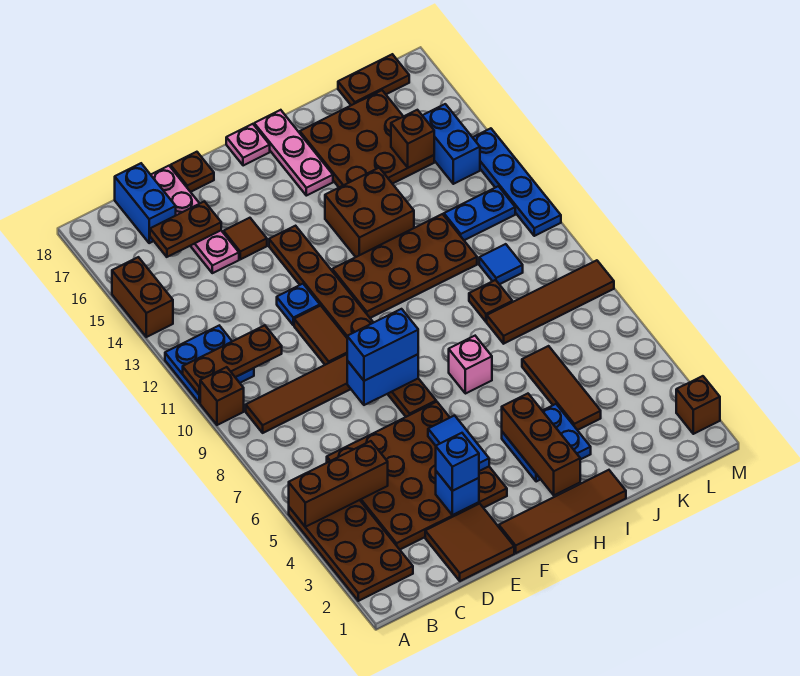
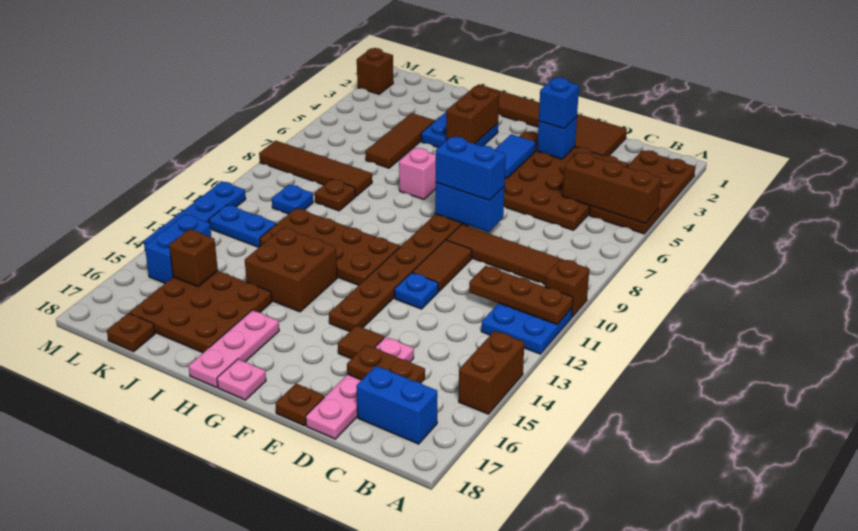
blue 1x2 brick [115,163,176,243] -> blue 1x2 brick turned to [356,366,437,444]
brown 1x3 brick [502,394,580,495] -> brown 1x2 brick [446,86,499,144]
blue 1x1 tile [479,244,523,284] -> blue 1x1 plate [272,185,313,214]
brown 1x2 plate [338,54,409,105] -> brown 1x1 plate [107,313,155,352]

